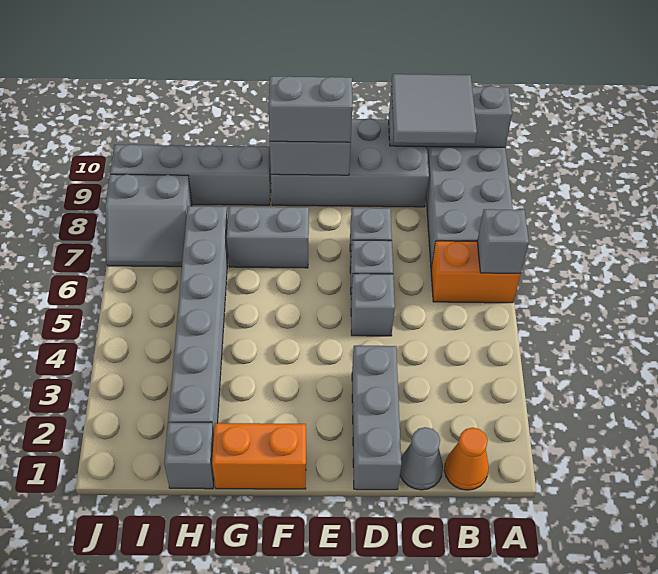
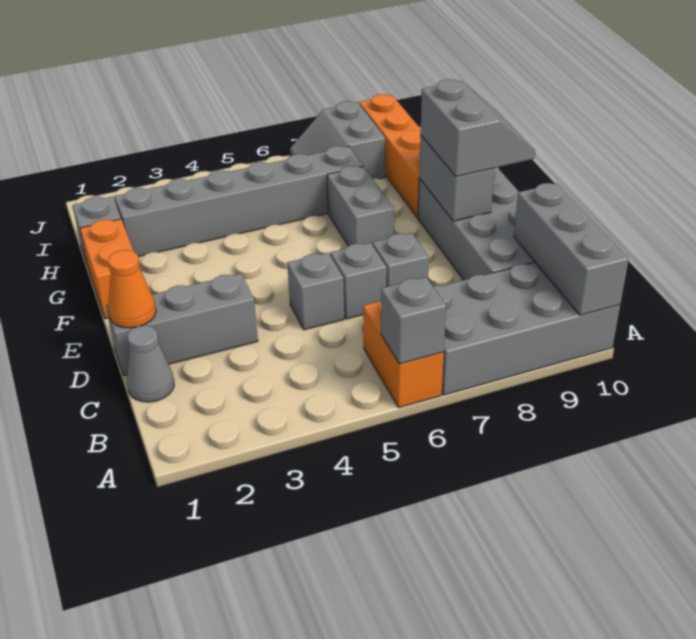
orange 1x1 cone [444,428,489,490] -> orange 1x1 cone moved to [108,250,156,328]
grey 2x2 tile [391,74,477,144] -> none
grey 1x4 brick [110,144,271,205] -> orange 1x4 brick [359,94,421,218]

